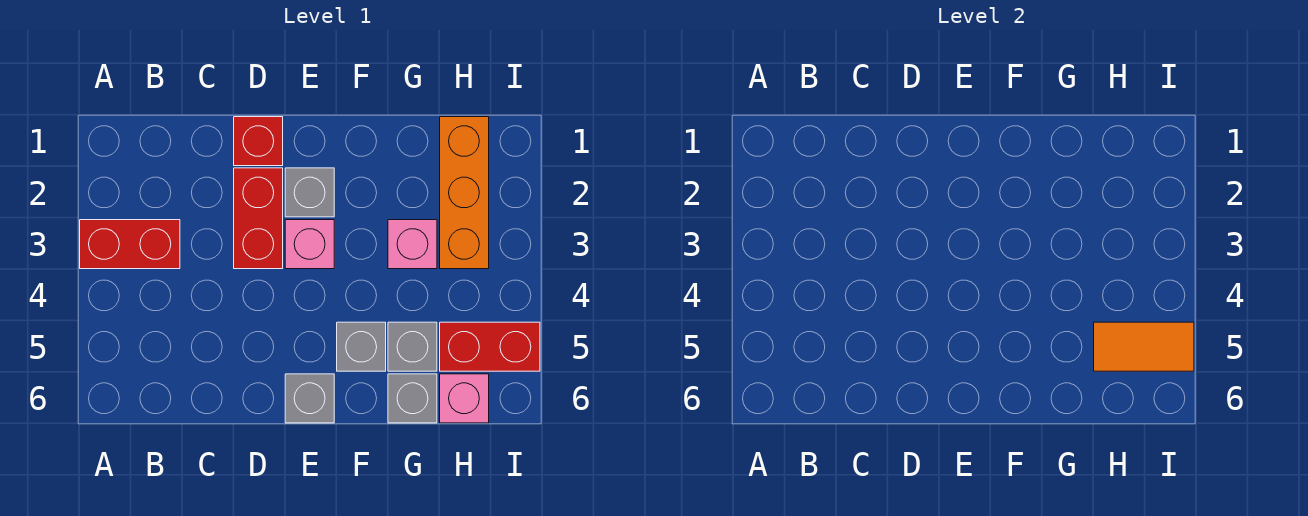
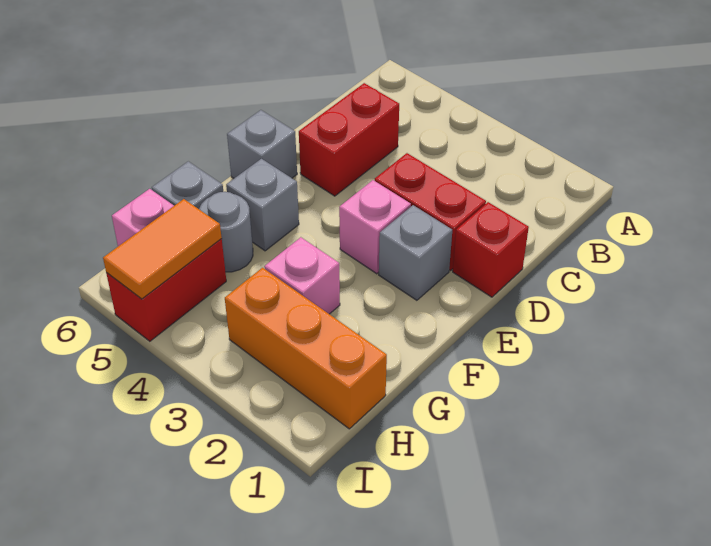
red 1x2 brick [80,220,180,269] -> red 1x2 brick moved to [299,83,399,196]
grey 1x1 brick [388,322,437,371] -> grey 1x1 round brick [199,192,253,272]

